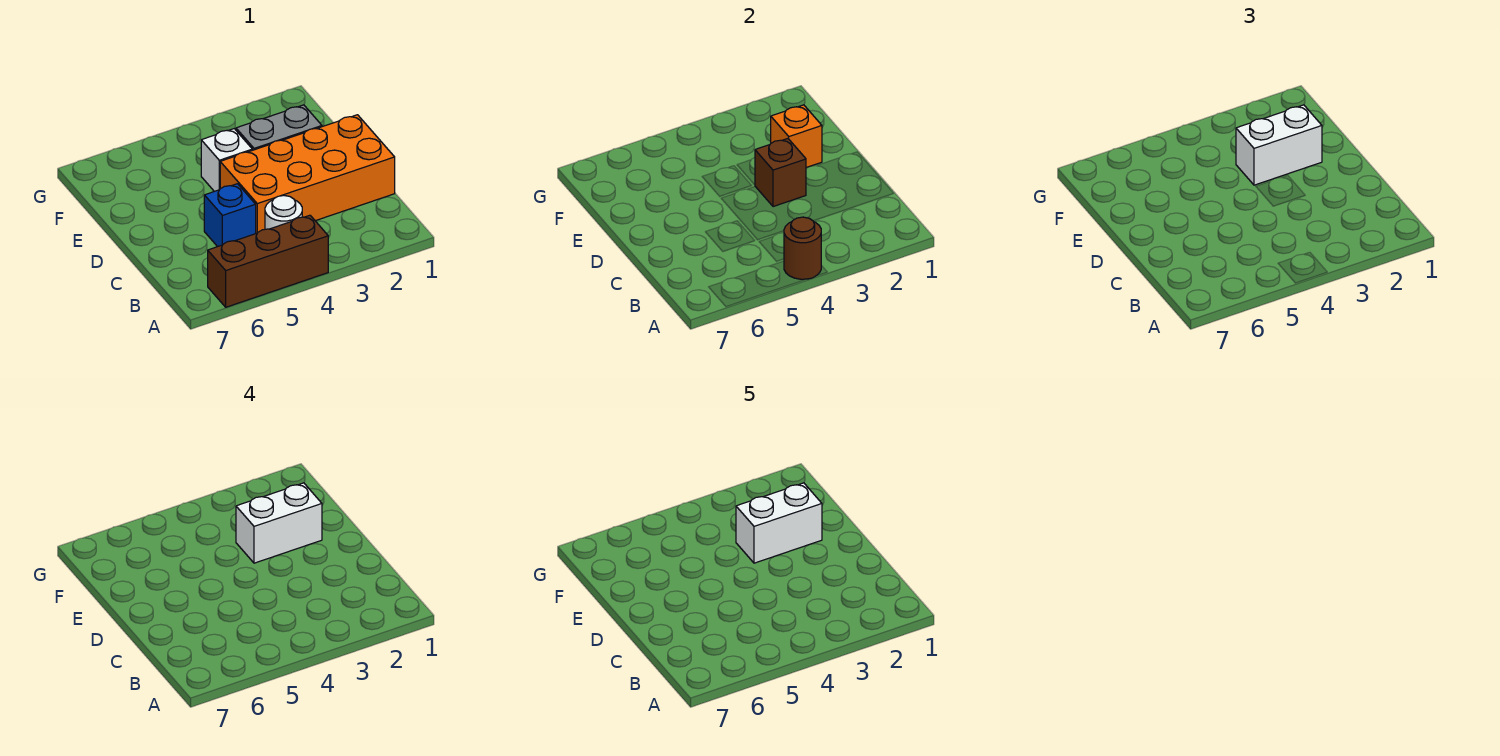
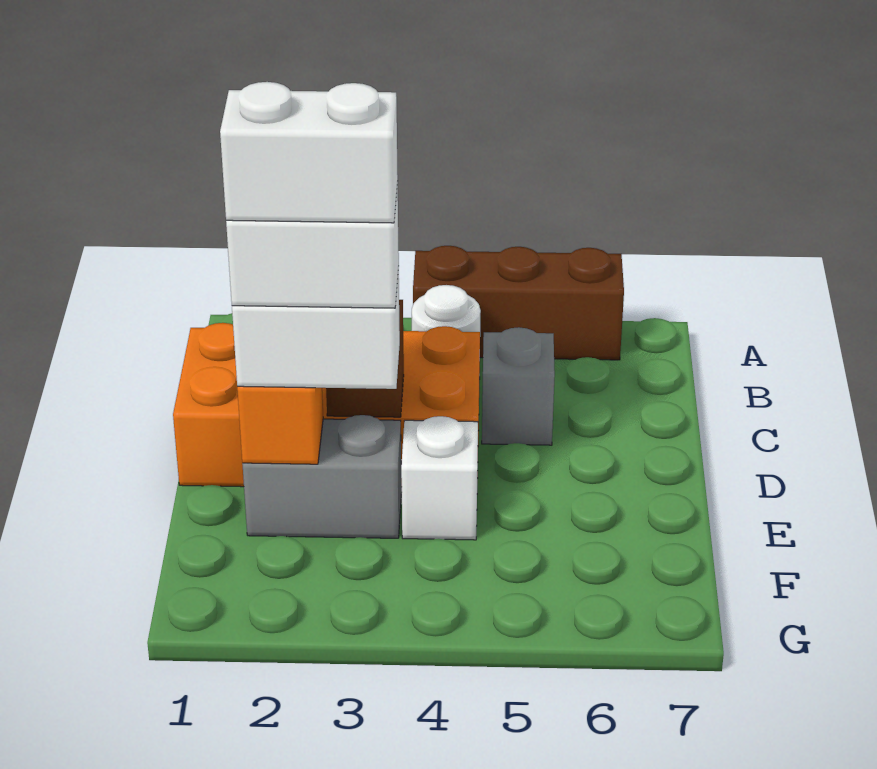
brown 1x1 round brick [784,217,821,279] -> none
blue 1x1 brick [204,184,256,247] -> grey 1x1 brick [482,327,555,445]

